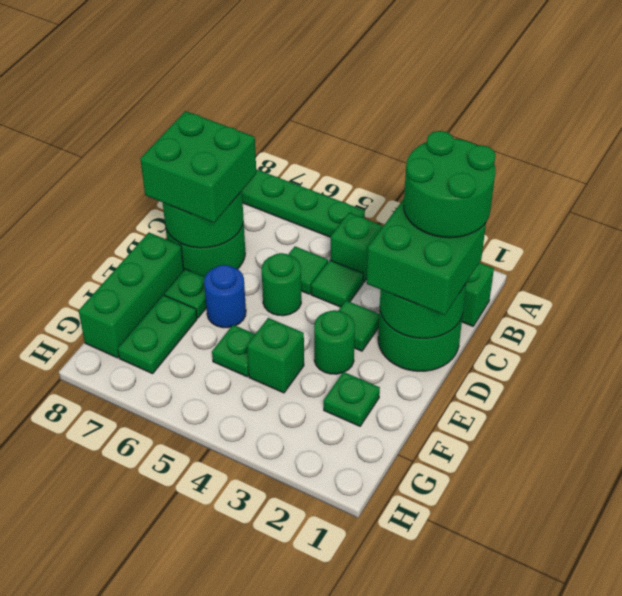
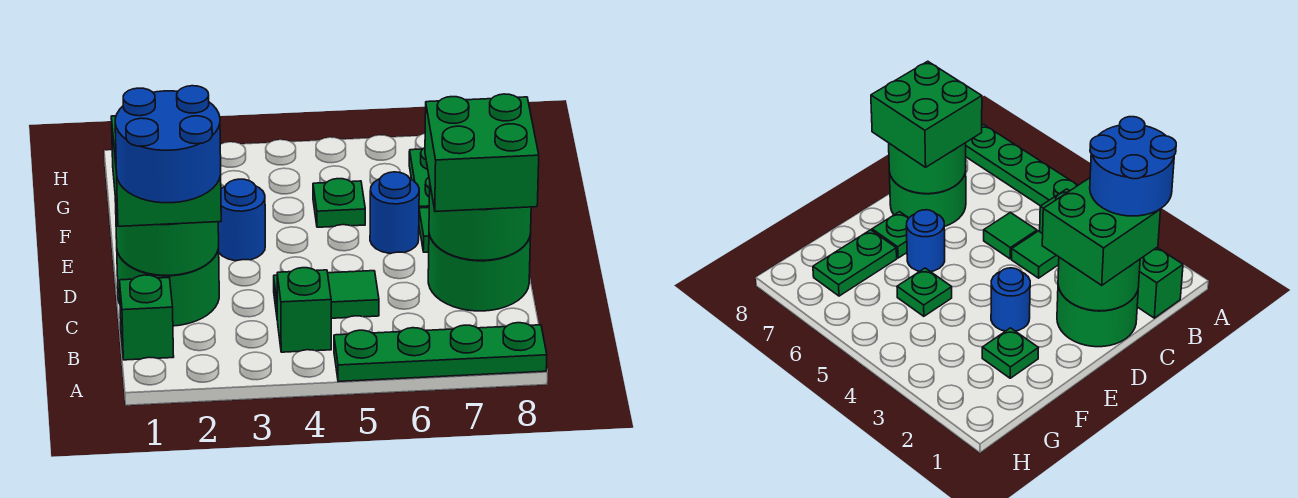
green 2x2 round brick [404,131,496,238] -> blue 2x2 round brick [115,86,221,203]
green 1x1 tile [339,301,379,351] -> none
green 1x1 round brick [262,253,301,316] -> none
green 1x1 round brick [314,310,355,374] -> blue 1x1 round brick [218,179,265,261]
green 1x3 brick [79,233,184,358] -> none
green 1x1 brick [247,318,304,393] -> none

